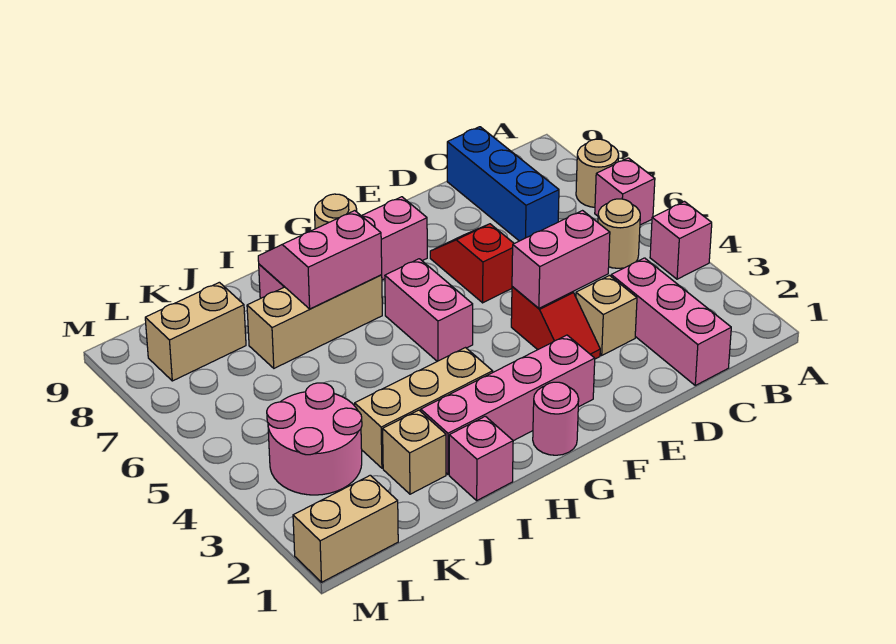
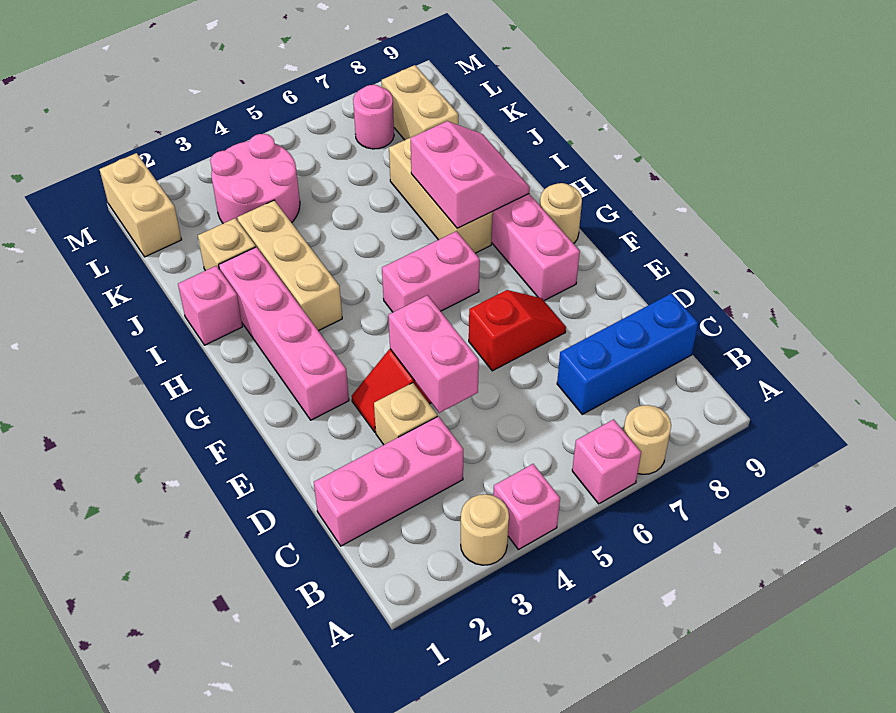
tan 1x1 round brick [598,199,640,268] -> tan 1x1 round brick moved to [461,494,509,565]
pink 1x1 round brick [533,382,579,455] -> pink 1x1 round brick moved to [353,85,394,149]

